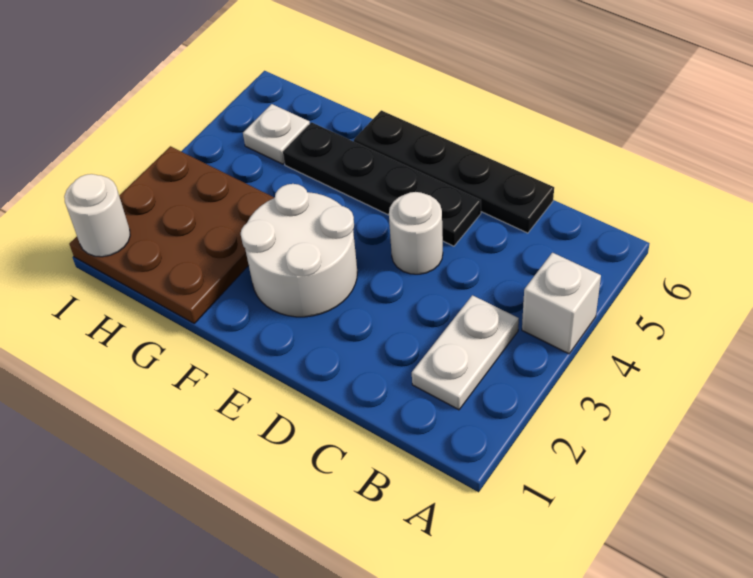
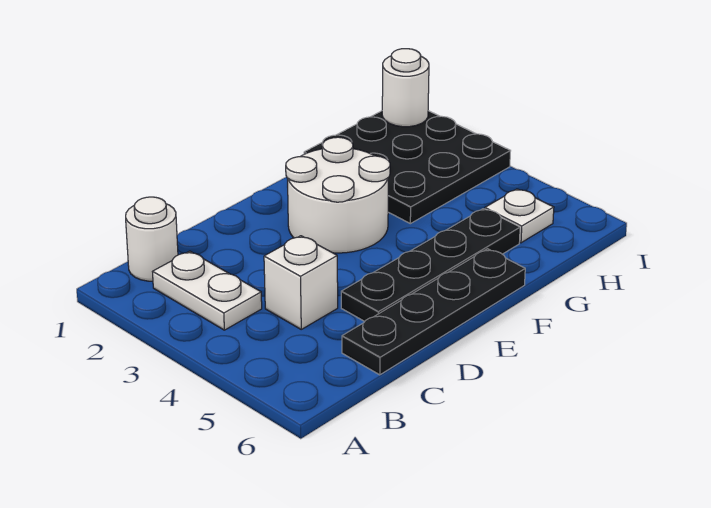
white 1x1 brick [522,253,601,354] -> white 1x1 brick moved to [264,236,338,329]
white 1x1 round brick [389,192,443,274] -> white 1x1 round brick moved to [126,197,178,281]
brown 3x3 plate [69,146,274,323] -> black 3x3 plate [304,111,510,224]

